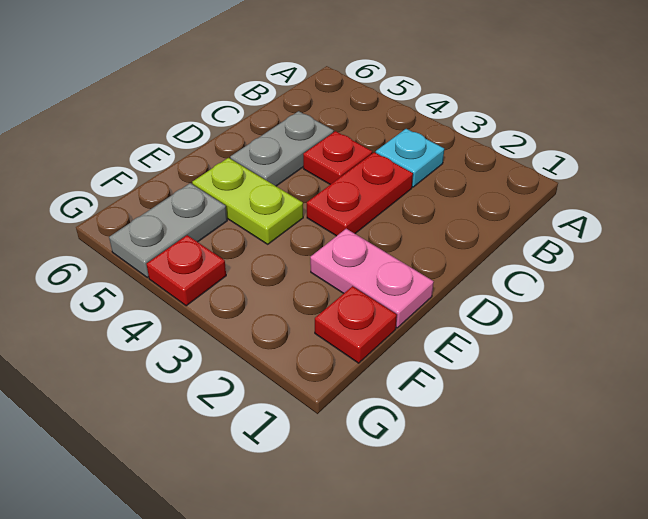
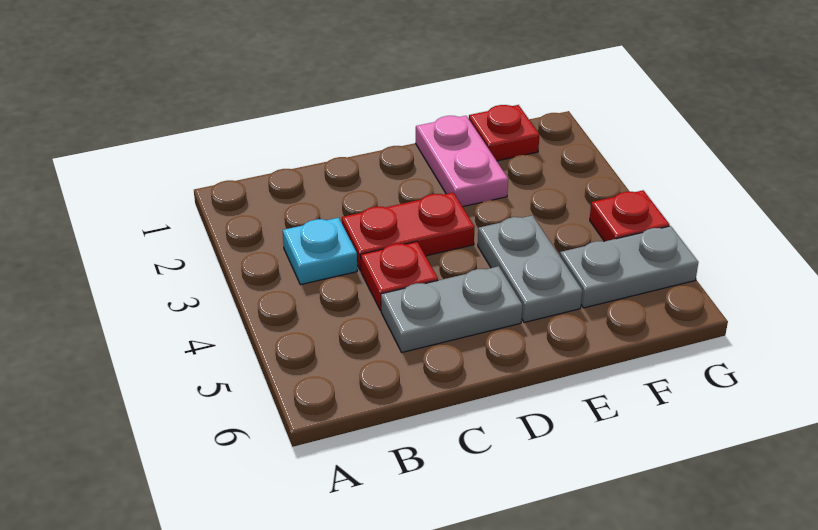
lime 1x2 plate [192,158,303,244] -> grey 1x2 plate [478,215,582,322]

